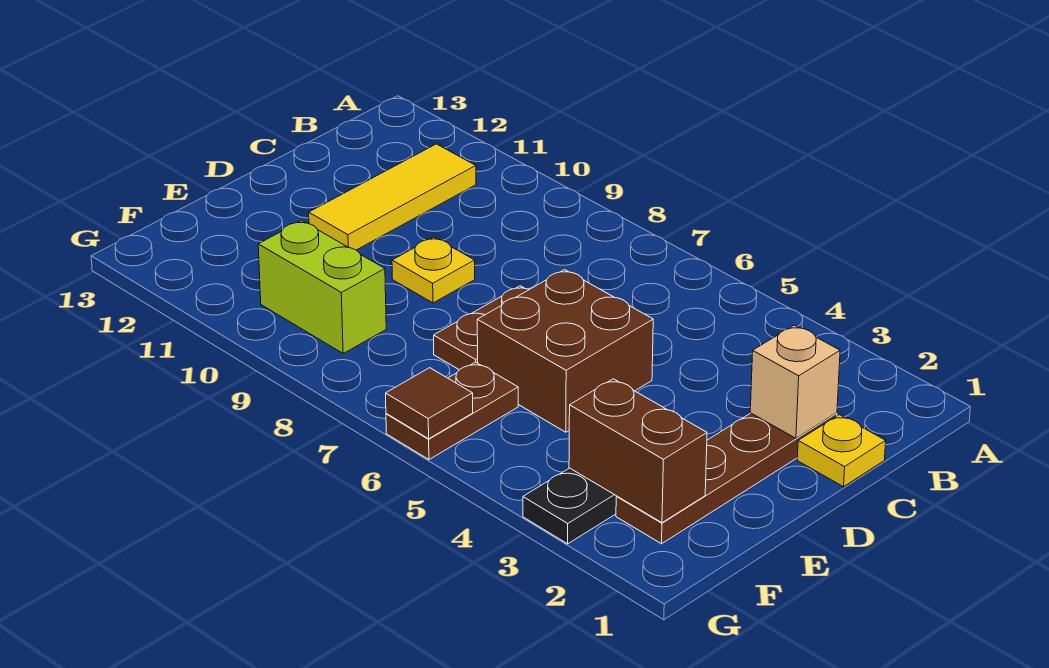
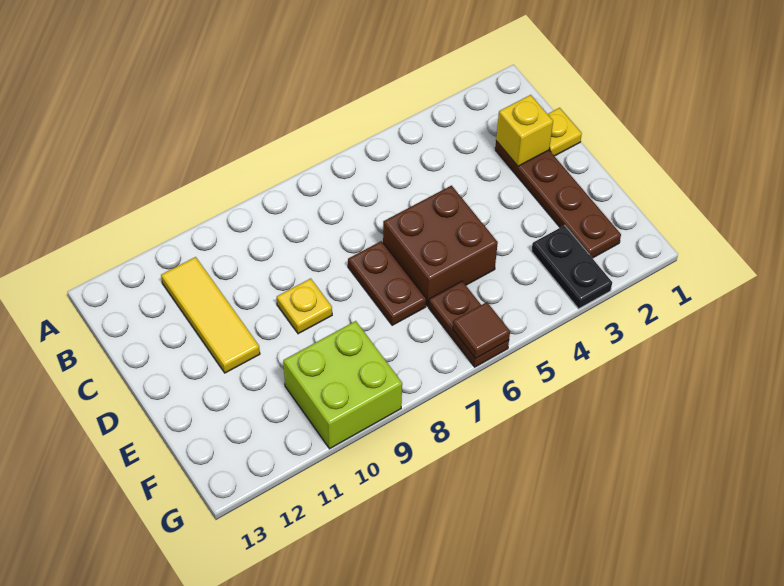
tan 1x1 brick [750,325,840,438] -> yellow 1x1 brick [496,95,553,166]
brown 1x2 brick [569,379,707,523] -> none
lime 1x2 brick [258,221,386,353] -> lime 2x2 brick [283,321,402,449]

